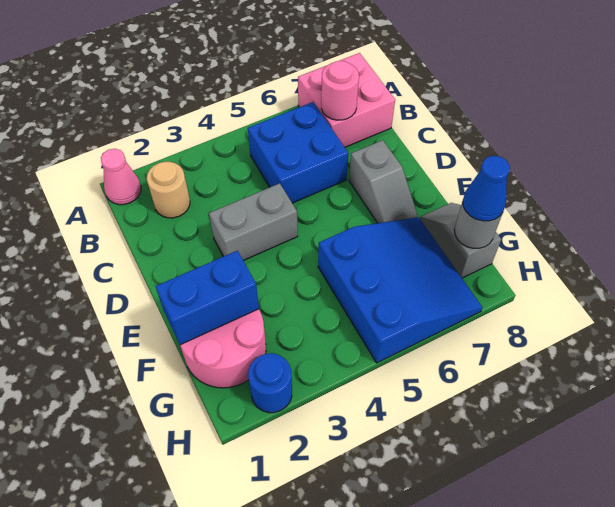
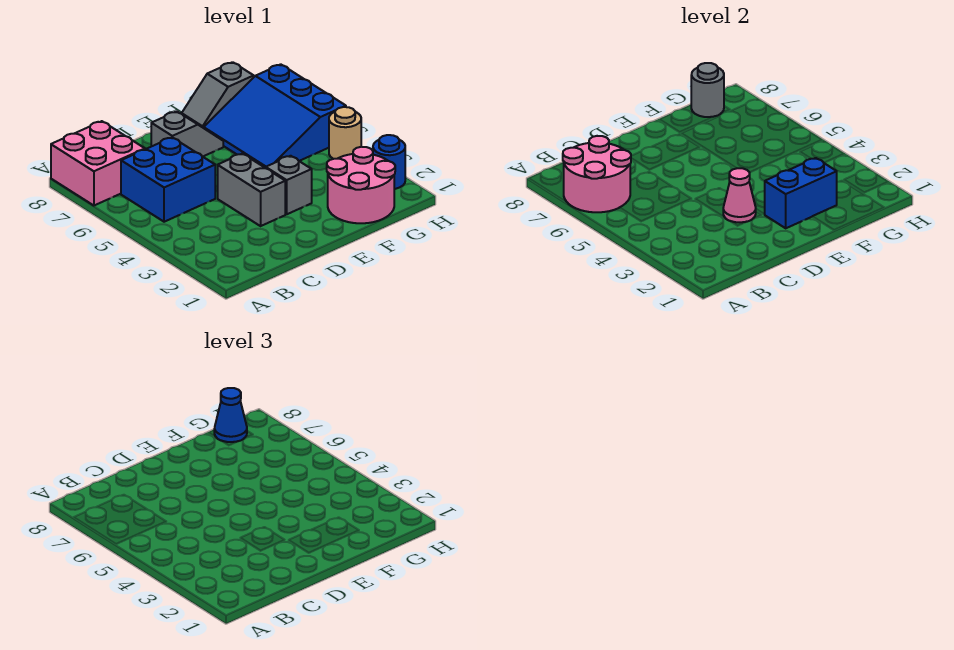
pink 1x1 cone [101,149,141,205] -> pink 1x1 cone moved to [723,168,756,222]
tan 1x1 round brick [147,162,190,218] -> tan 1x1 round brick moved to [329,107,361,159]
pink 1x1 round brick [321,61,359,120] -> pink 2x2 round brick [563,136,631,212]
none -> grey 1x1 brick [266,156,312,214]
blue 1x2 brick [155,251,259,345] -> blue 1x2 brick turned to [765,158,837,228]
blue 3x3 slope [318,217,482,363] -> blue 3x3 slope turned to [204,64,346,168]

